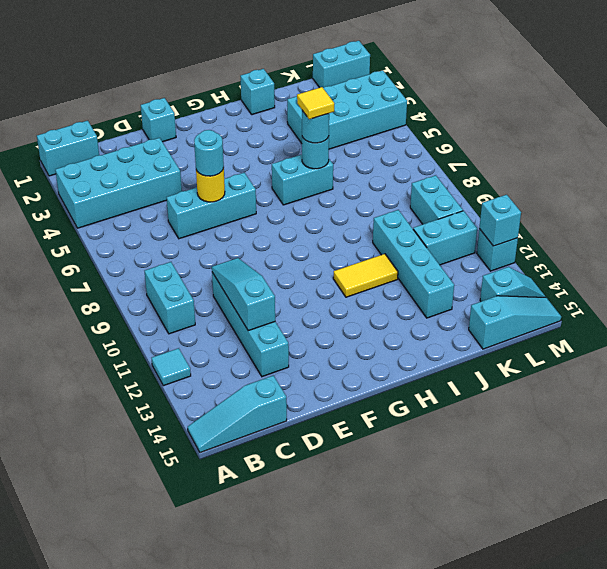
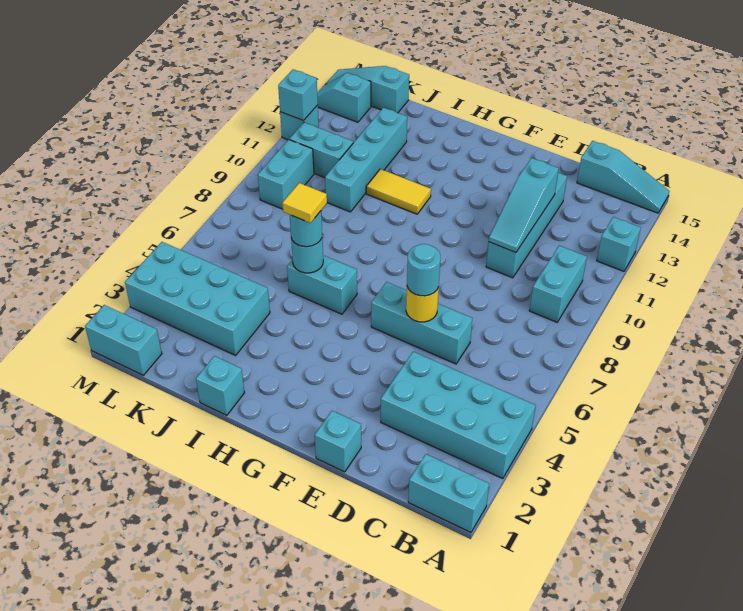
cyan 1x1 tile [152,348,191,386] -> cyan 1x1 brick [597,217,641,271]

